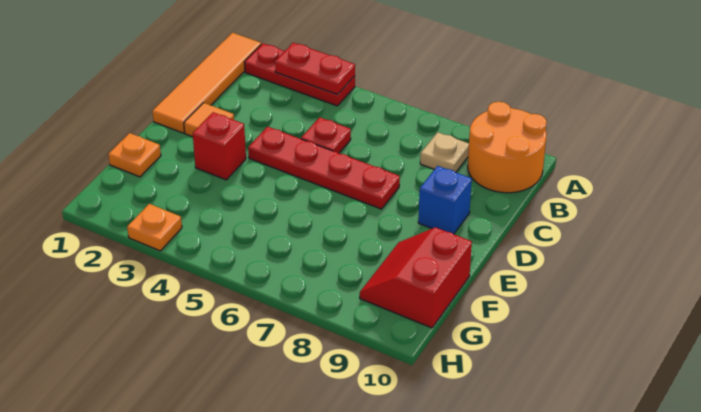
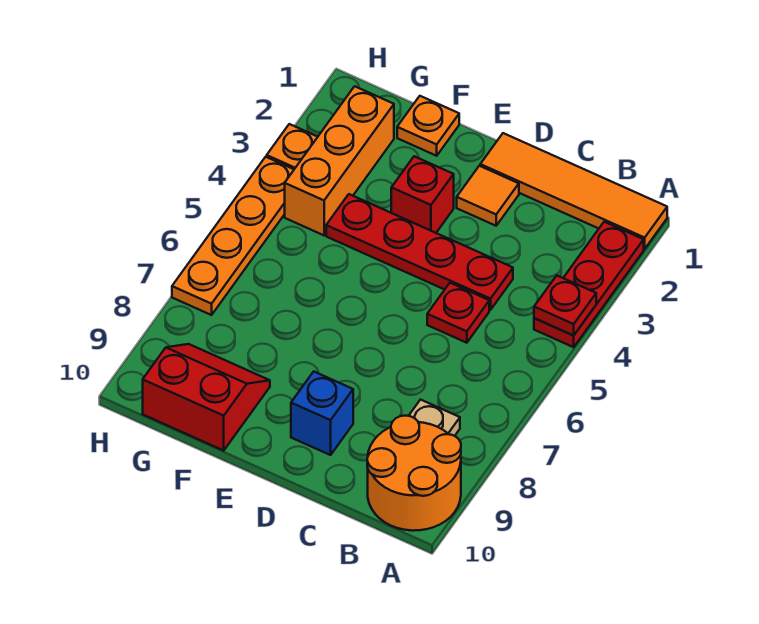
red 1x2 plate [275,43,355,95] -> red 1x1 plate [534,276,596,336]
red 1x4 plate [248,127,400,209] -> red 1x4 plate turned to [326,194,513,310]
none -> orange 1x3 brick [285,86,394,235]
none -> orange 1x4 plate [172,157,294,315]

